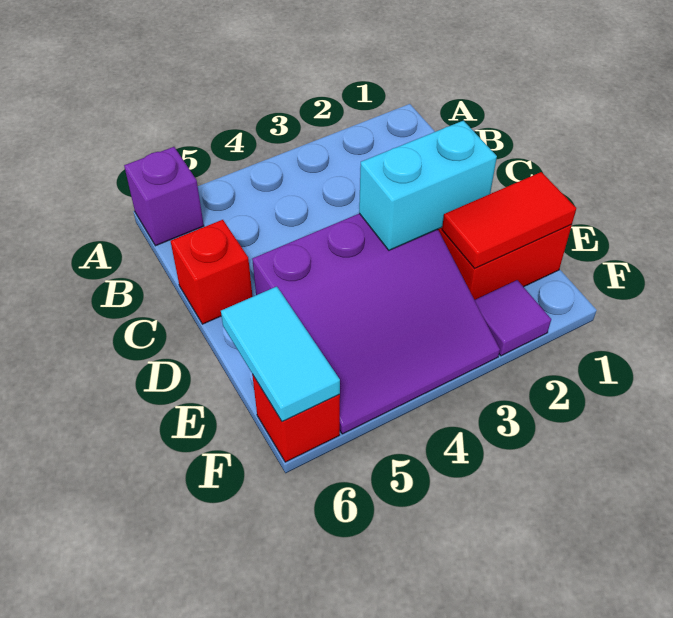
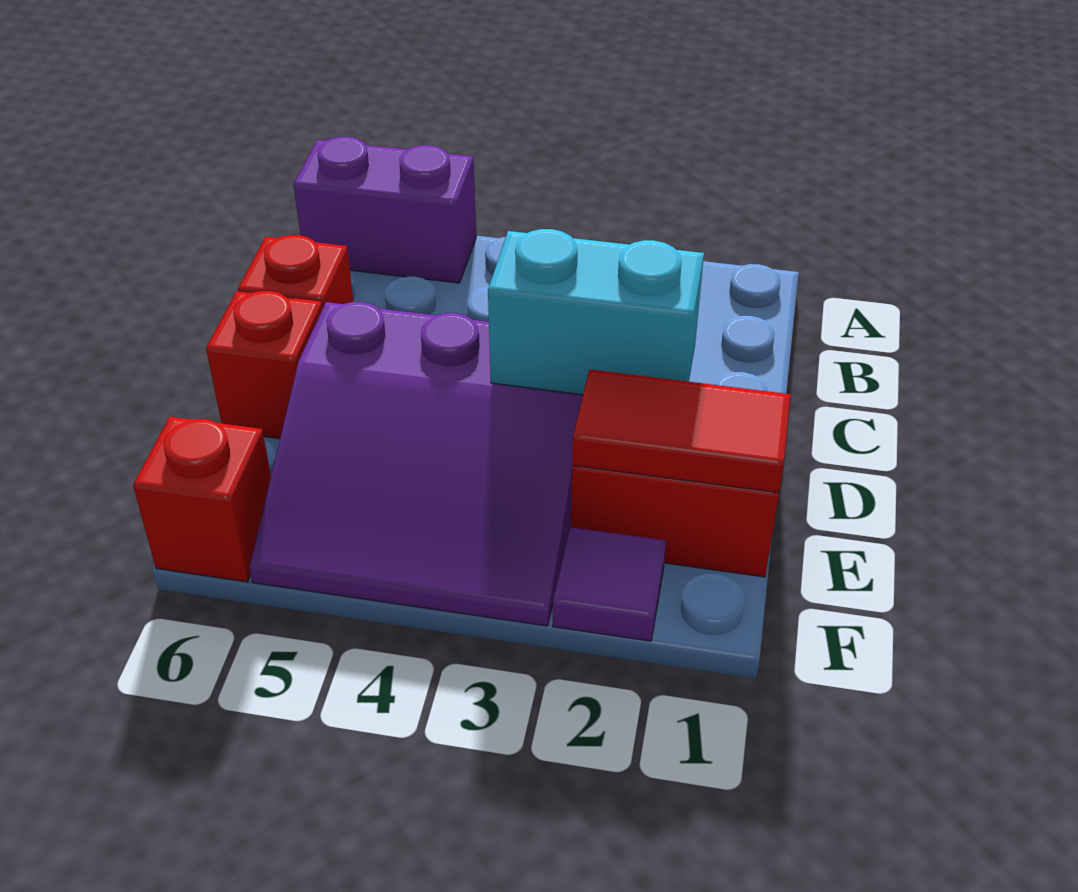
purple 1x1 brick [124,147,204,246] -> purple 1x2 brick [294,137,476,283]
none -> red 1x1 brick [206,291,322,439]
cyan 1x2 tile [221,287,340,422] -> none

